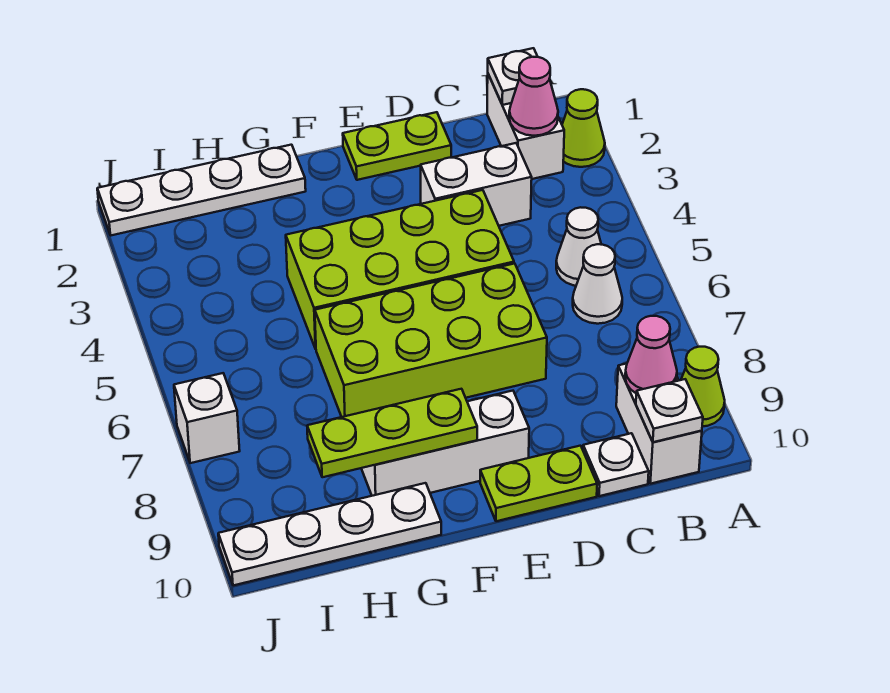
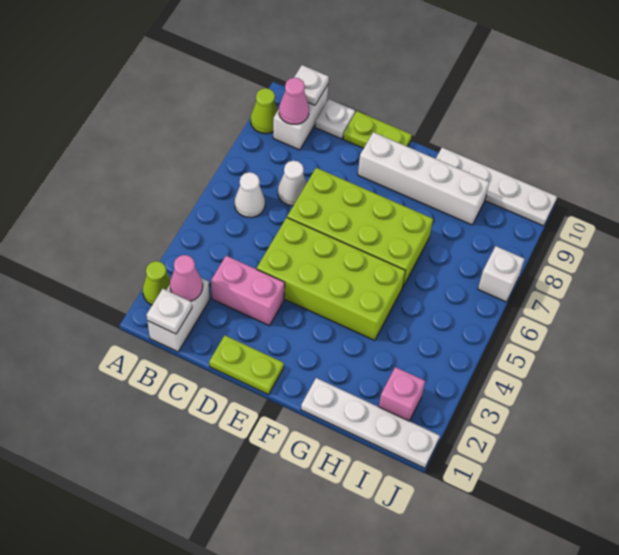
white 1x1 cone [556,207,601,286] -> white 1x1 cone moved to [278,161,307,206]
white 1x2 brick [421,143,532,226] -> pink 1x2 brick [211,256,285,326]
white 1x3 brick [361,391,529,496] -> white 1x4 brick [358,132,489,225]
lime 1x3 plate [307,389,477,477] -> none
none -> pink 1x1 brick [379,367,425,421]

